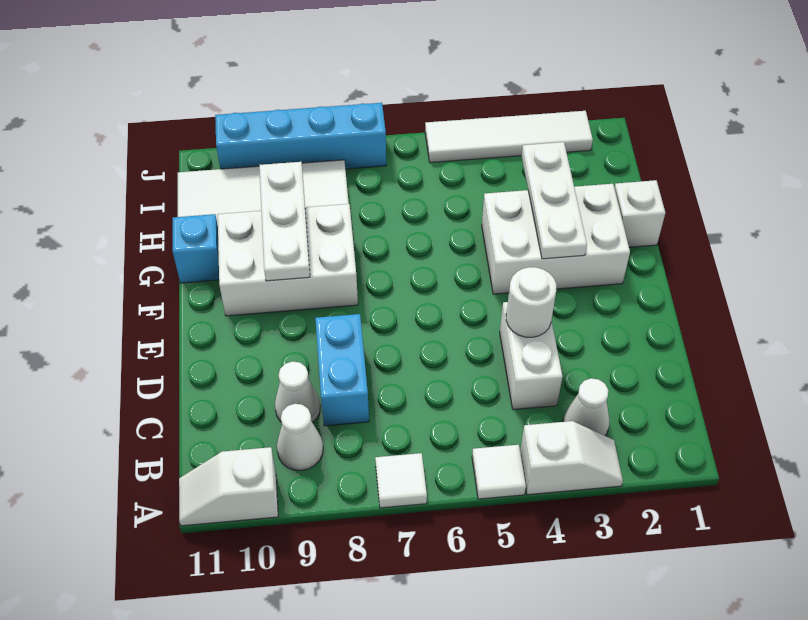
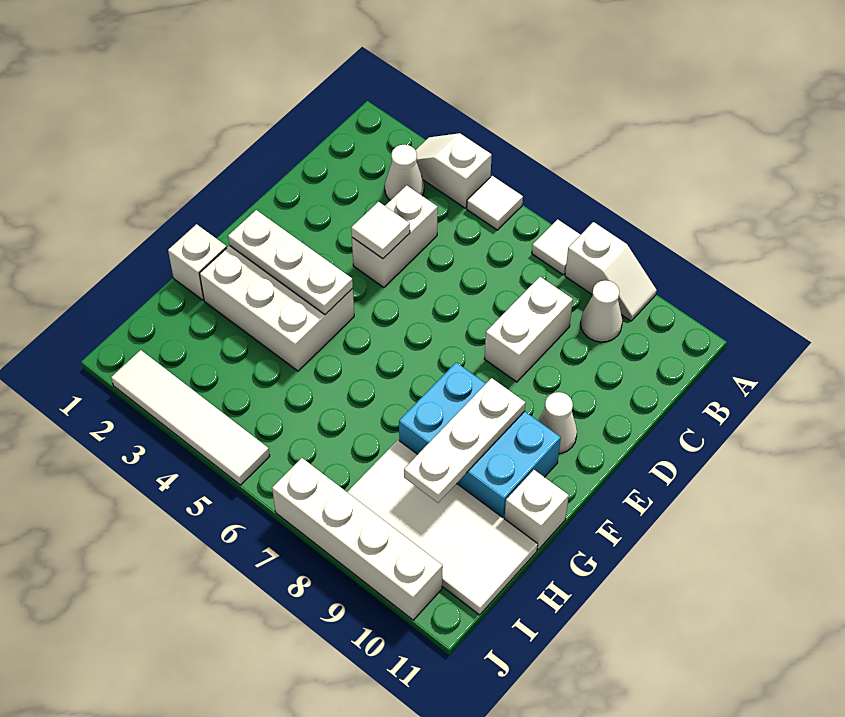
white 1x2 slope [179,447,278,526] -> white 1x2 slope moved to [565,222,657,321]
cyan 1x2 brick [315,314,369,426] -> white 1x2 brick [484,277,573,382]
white 1x1 cone [275,361,320,423] -> white 1x1 cone moved to [538,392,577,454]
white 1x1 round brick [506,267,556,337] -> white 1x1 tile [351,202,410,259]
white 1x3 plate [522,142,587,259] -> white 1x3 plate turned to [228,210,353,315]
white 2x3 brick [218,204,358,316] -> cyan 2x3 brick [399,362,561,518]
cyan 1x1 brick [173,214,219,283] -> white 1x1 brick [504,470,569,550]
cyan 1x4 brick [215,103,386,169] -> white 1x4 brick [272,458,443,620]

